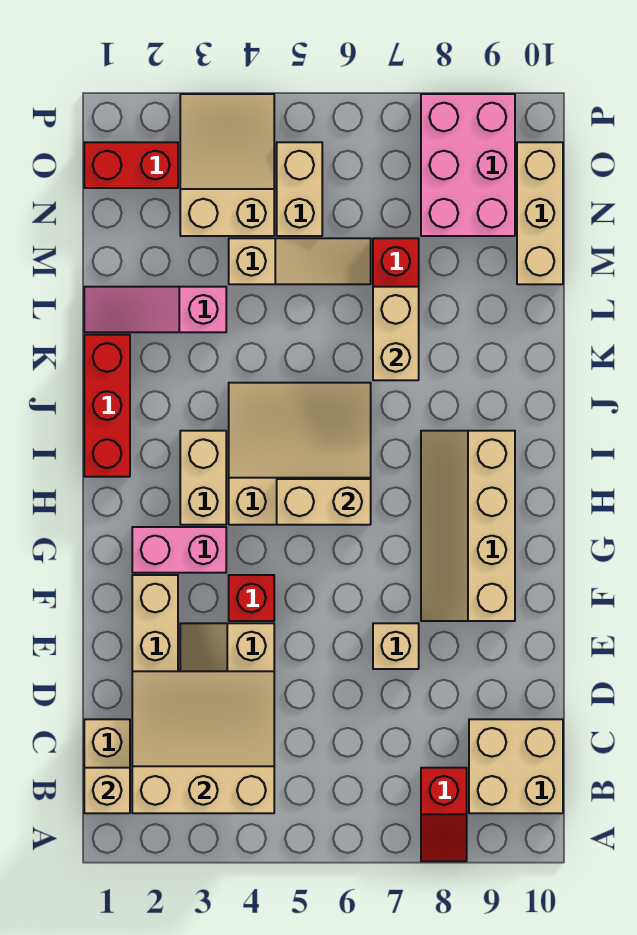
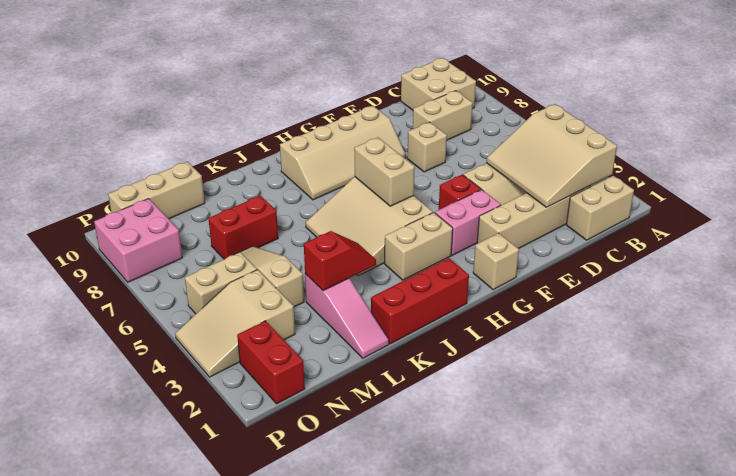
red 1x2 slope [421,768,467,861] -> red 1x2 slope moved to [304,231,376,291]
tan 1x1 brick [84,768,130,813] -> tan 1x1 brick moved to [473,233,519,290]
pink 1x2 brick [132,527,226,573] -> pink 1x2 brick turned to [435,190,501,255]
tan 1x2 brick [373,287,419,380] -> tan 1x2 brick moved to [413,91,473,140]
pink 2x3 brick [421,94,515,236] -> pink 2x2 brick [94,199,182,282]

